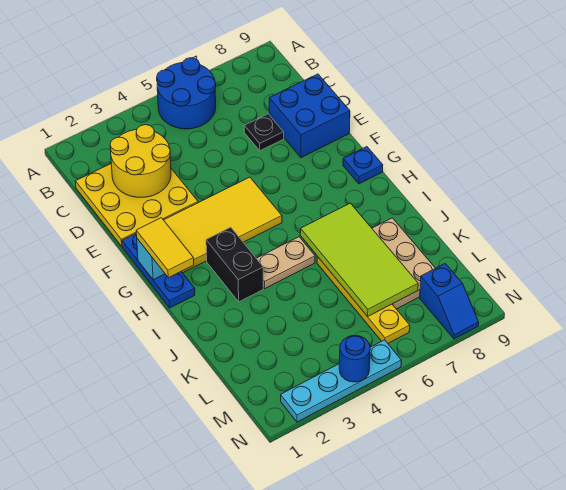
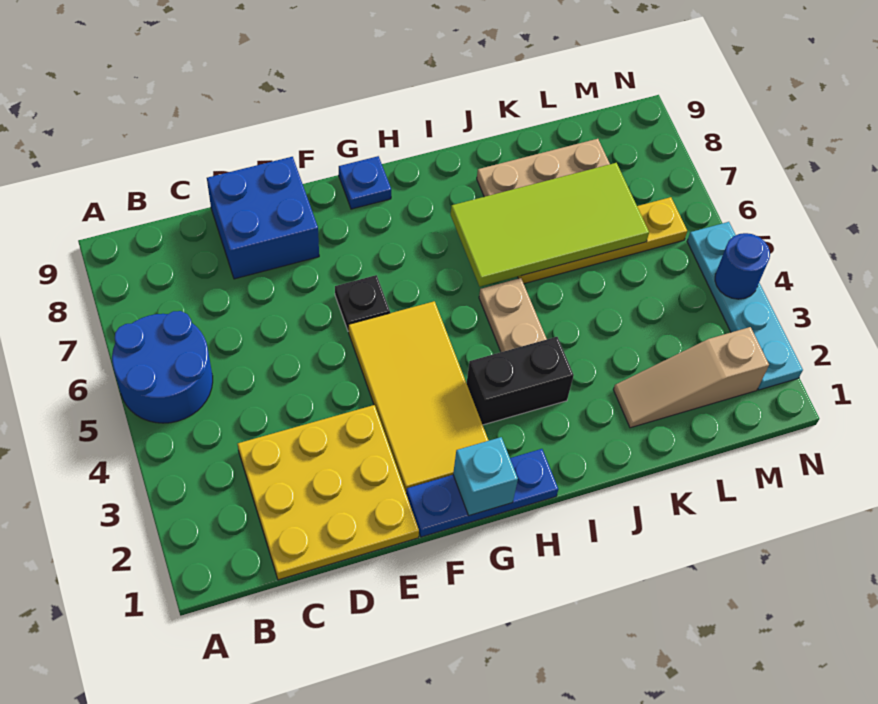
yellow 2x2 round brick [110,125,171,197] -> none
black 1x1 plate [244,114,284,151] -> black 1x1 plate moved to [335,275,390,331]
yellow 1x2 tile [136,218,194,278] -> none
none -> tan 1x3 slope [613,327,769,428]
blue 1x2 slope [420,264,479,339] -> none

